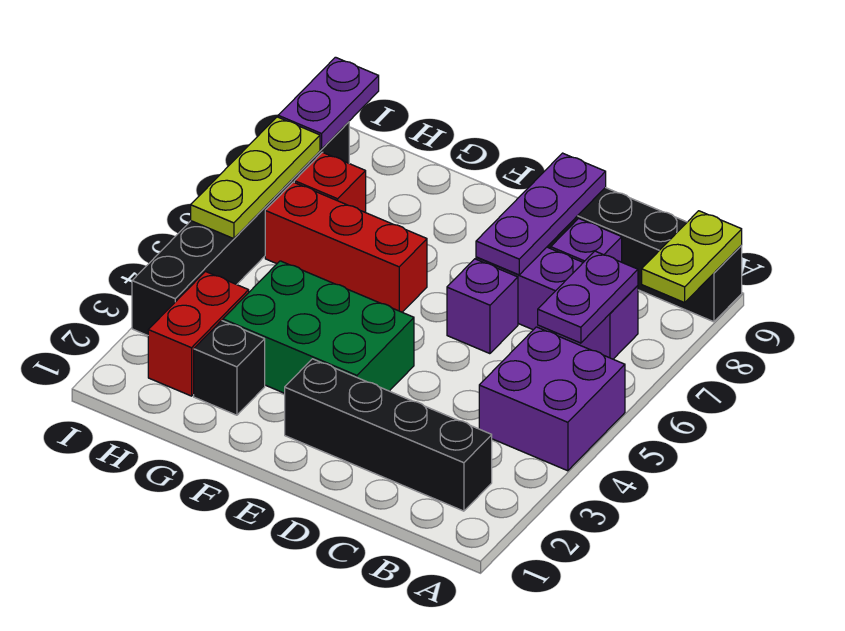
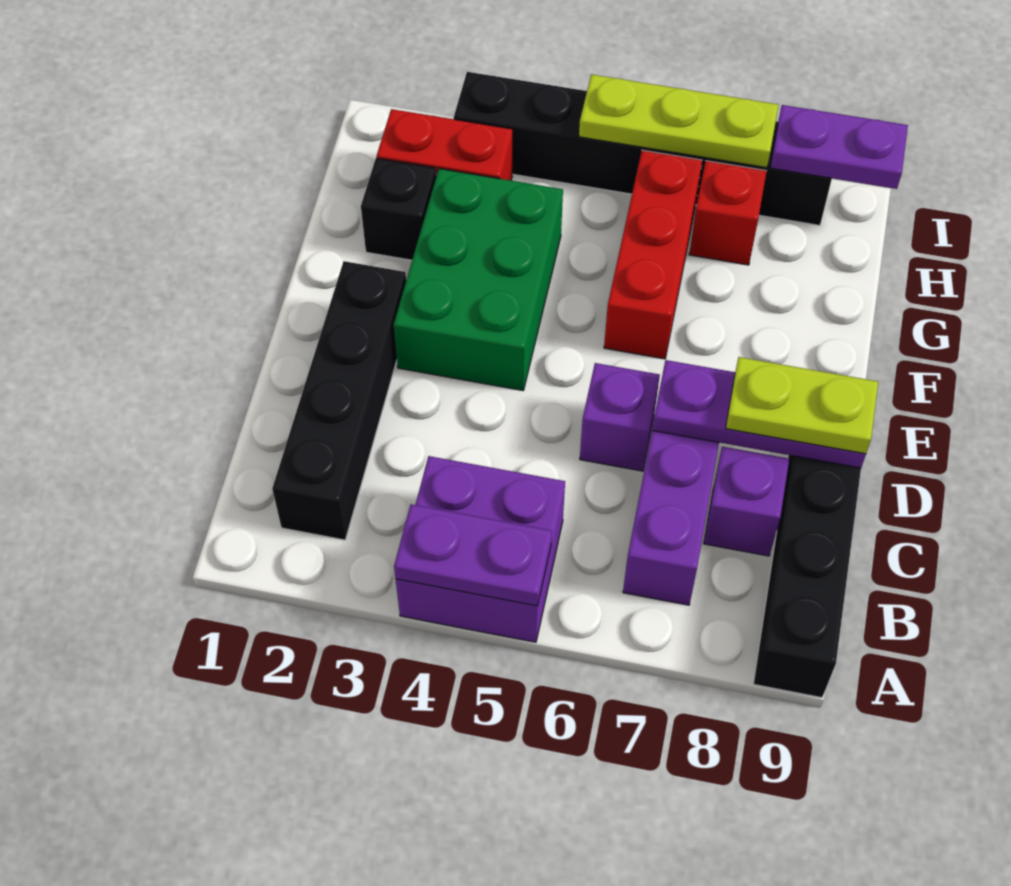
lime 1x2 plate [642,211,742,303] -> lime 1x2 plate moved to [726,357,878,454]
purple 1x2 plate [538,251,638,343] -> purple 1x2 plate moved to [394,504,552,606]

